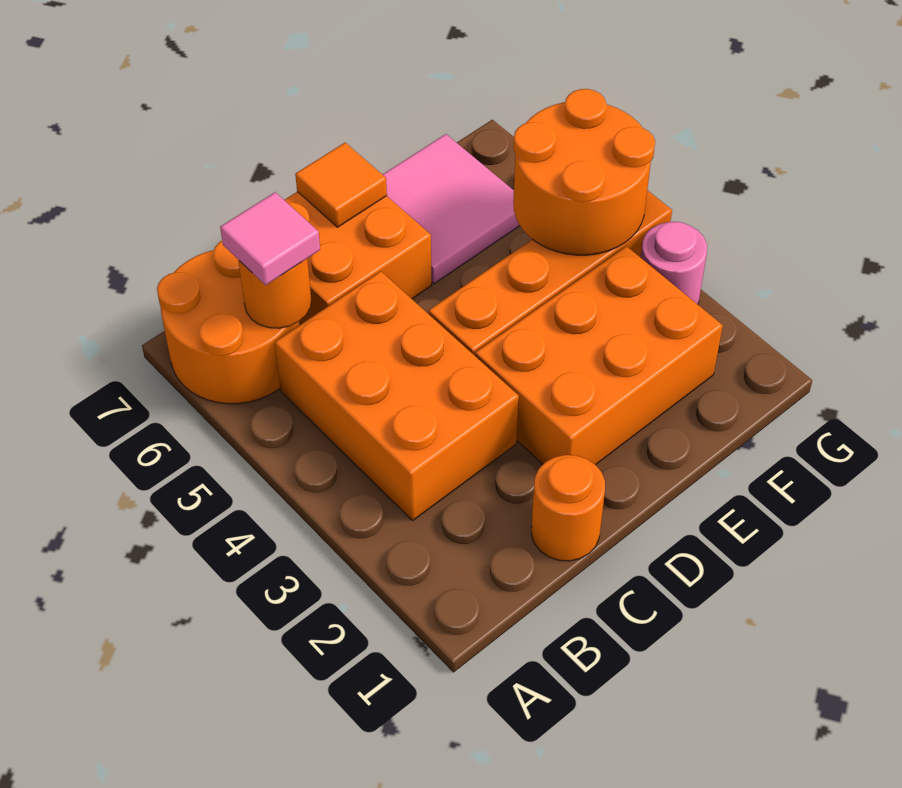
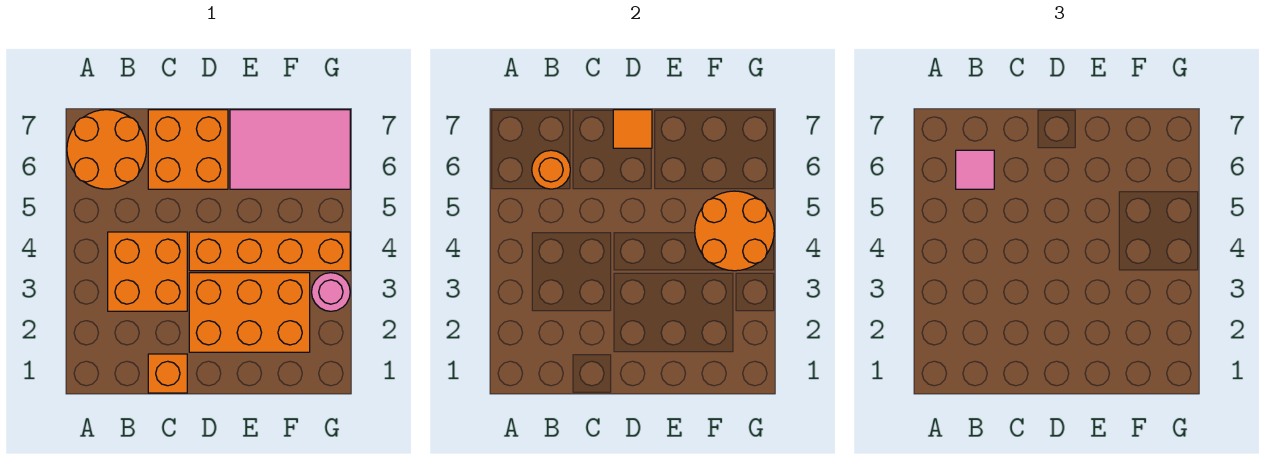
orange 2x3 brick [275,271,519,521] -> orange 2x2 brick [108,232,187,311]
orange 1x1 round brick [531,455,605,561] -> orange 1x1 brick [148,354,187,393]
pink 2x2 tile [382,134,520,284] -> pink 2x3 tile [230,110,350,189]

